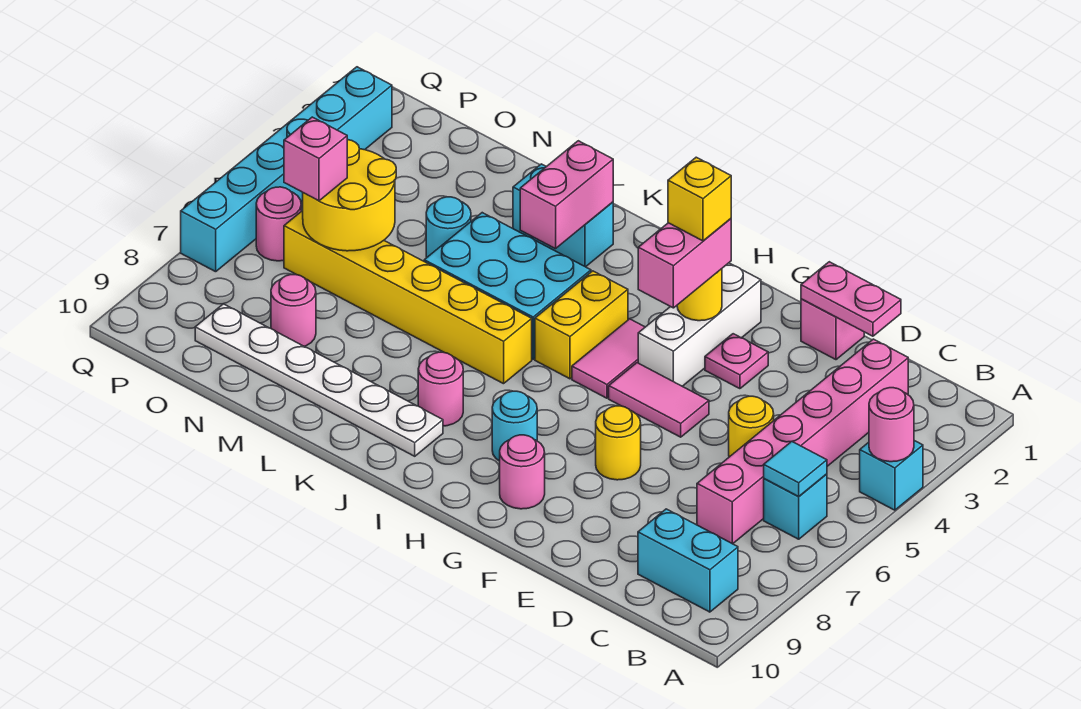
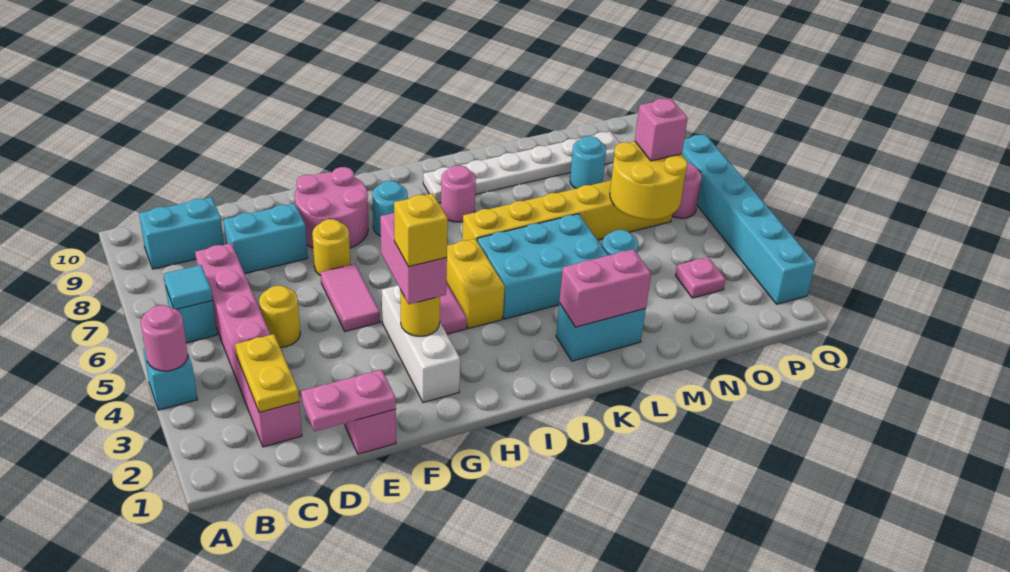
none -> yellow 1x2 plate [235,334,299,413]
none -> cyan 1x2 brick [223,203,308,274]
pink 1x1 plate [705,334,768,389] -> pink 1x1 plate moved to [675,257,726,298]
pink 1x2 tile [609,363,709,437] -> pink 1x2 tile turned to [321,264,380,331]
pink 1x1 round brick [500,435,545,509] -> pink 2x2 round brick [295,167,368,248]
pink 1x2 brick [520,141,613,249] -> pink 1x2 brick turned to [559,249,651,327]
pink 1x1 round brick [271,275,316,346] -> cyan 1x1 round brick [570,136,606,189]

